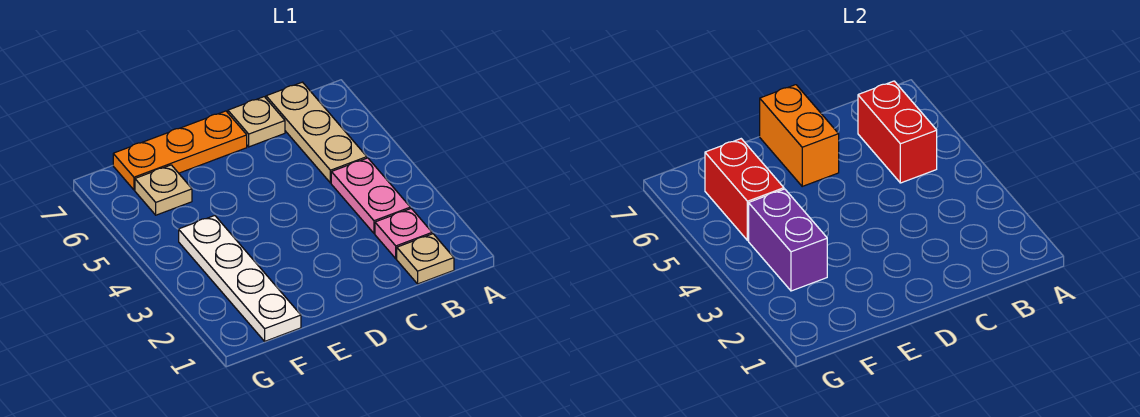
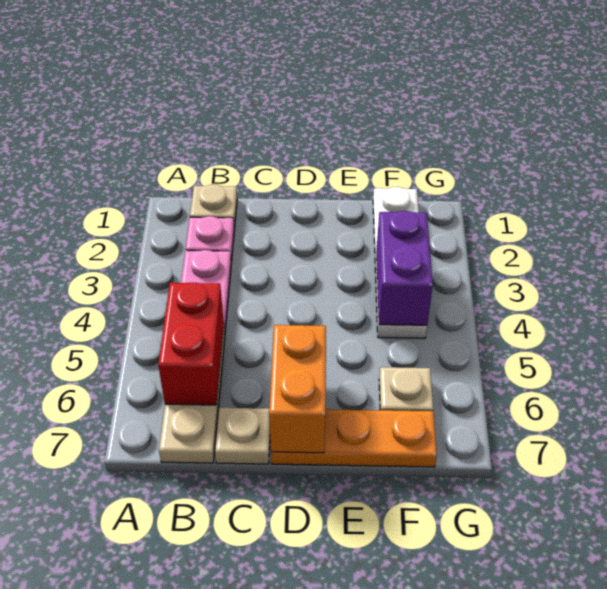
red 1x2 brick [705,139,784,241] -> none

